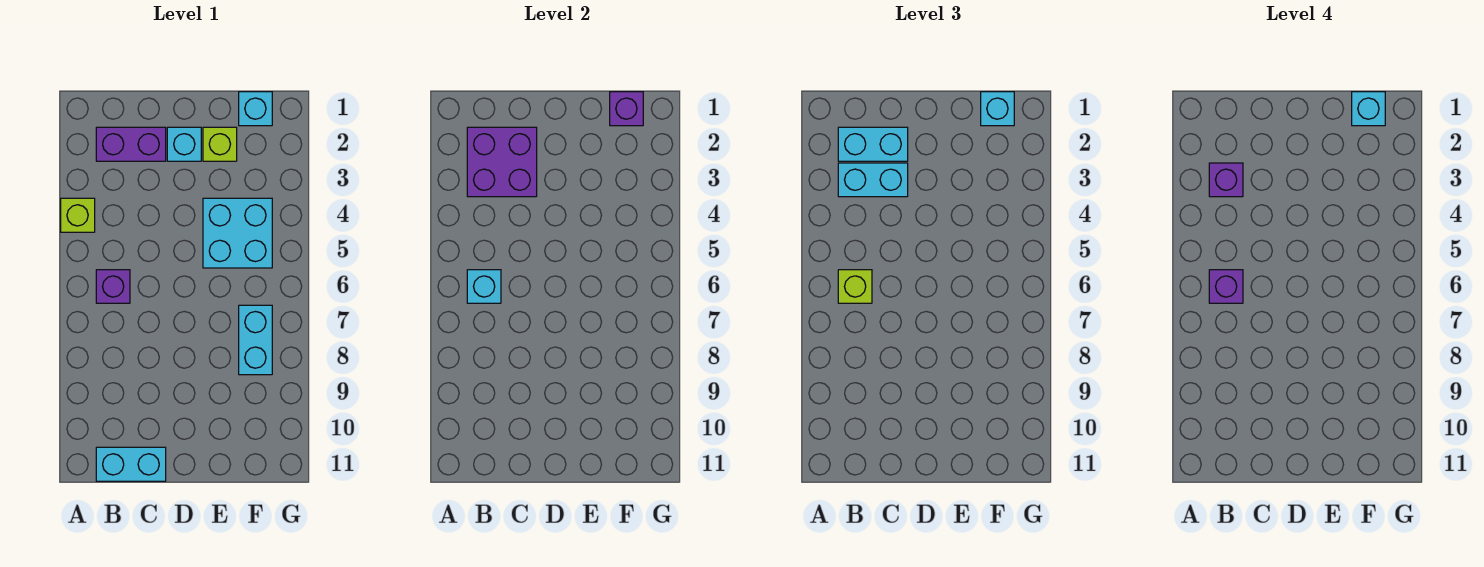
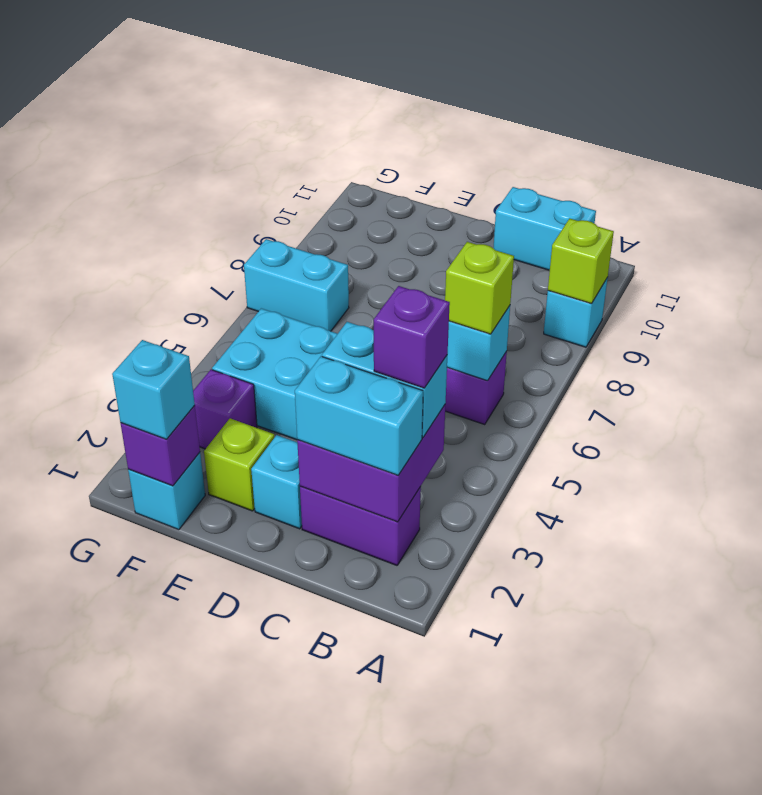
lime 1x1 brick [61,198,95,232] -> lime 1x1 brick moved to [548,219,614,304]
purple 1x1 brick [1209,270,1243,303] -> purple 1x1 brick moved to [193,370,257,449]
cyan 1x1 brick [1352,92,1385,126] -> cyan 1x1 brick moved to [544,278,608,347]
cyan 1x2 brick [239,305,272,375] -> cyan 1x2 brick turned to [244,239,349,331]

